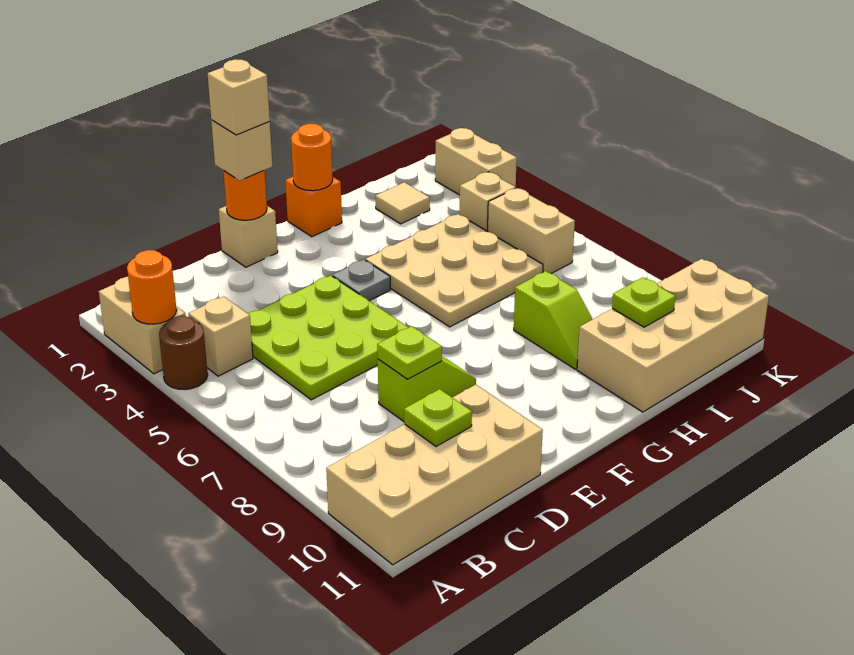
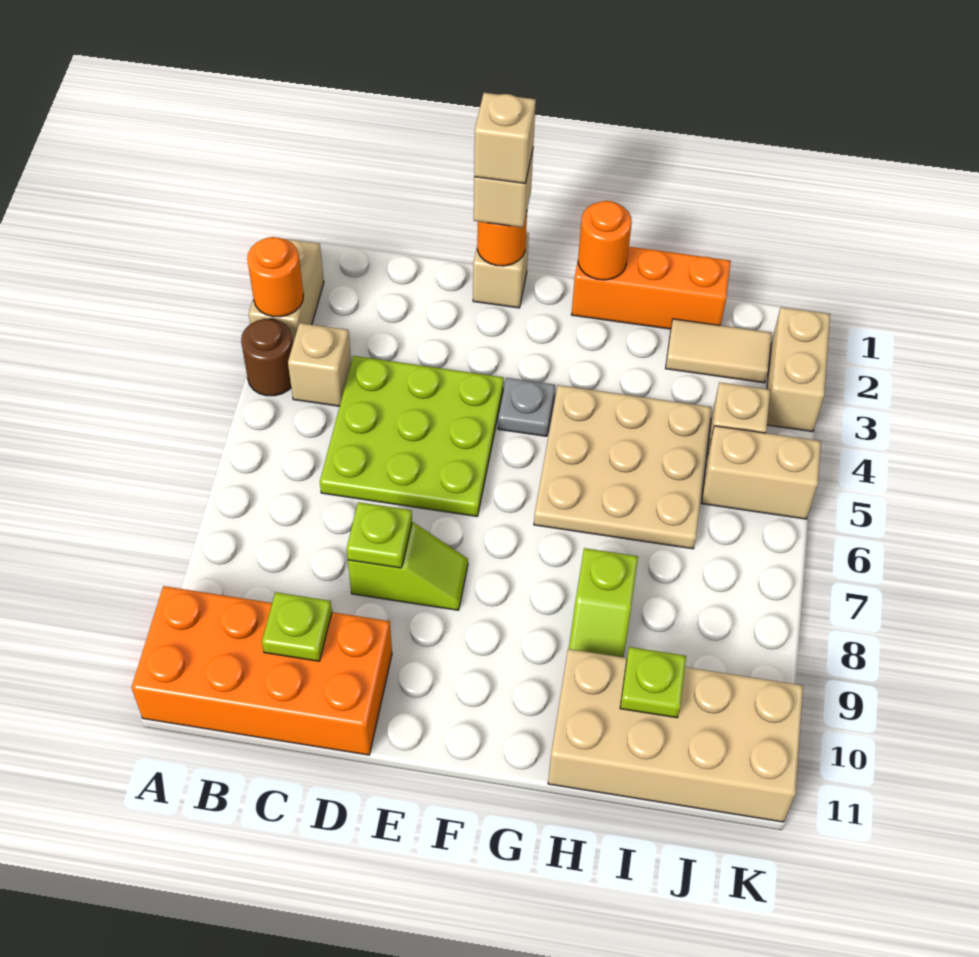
tan 2x4 brick [326,385,543,565] -> orange 2x4 brick [132,586,392,755]
orange 1x1 brick [285,177,342,237] -> orange 1x3 brick [571,247,731,329]
tan 1x1 tile [375,182,430,224] -> tan 1x2 tile [666,319,772,383]
tan 1x2 brick [488,188,575,274] -> tan 1x2 brick turned to [702,426,821,519]

